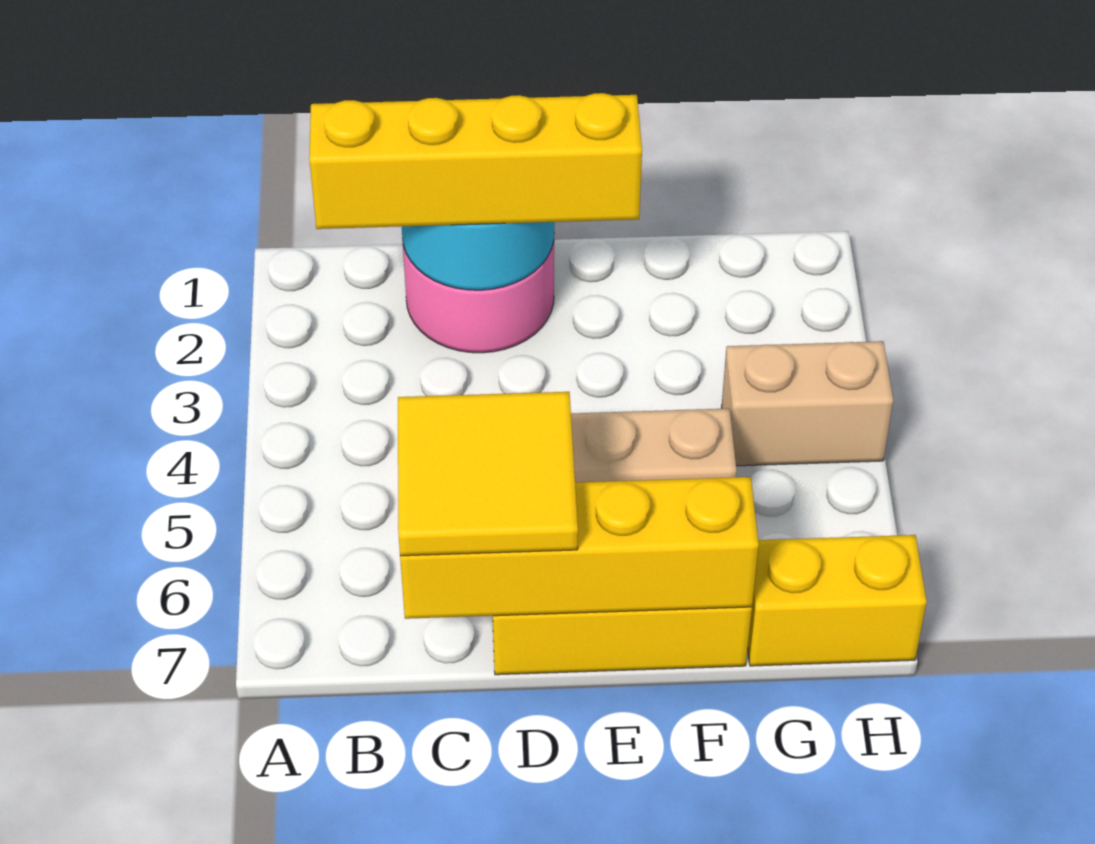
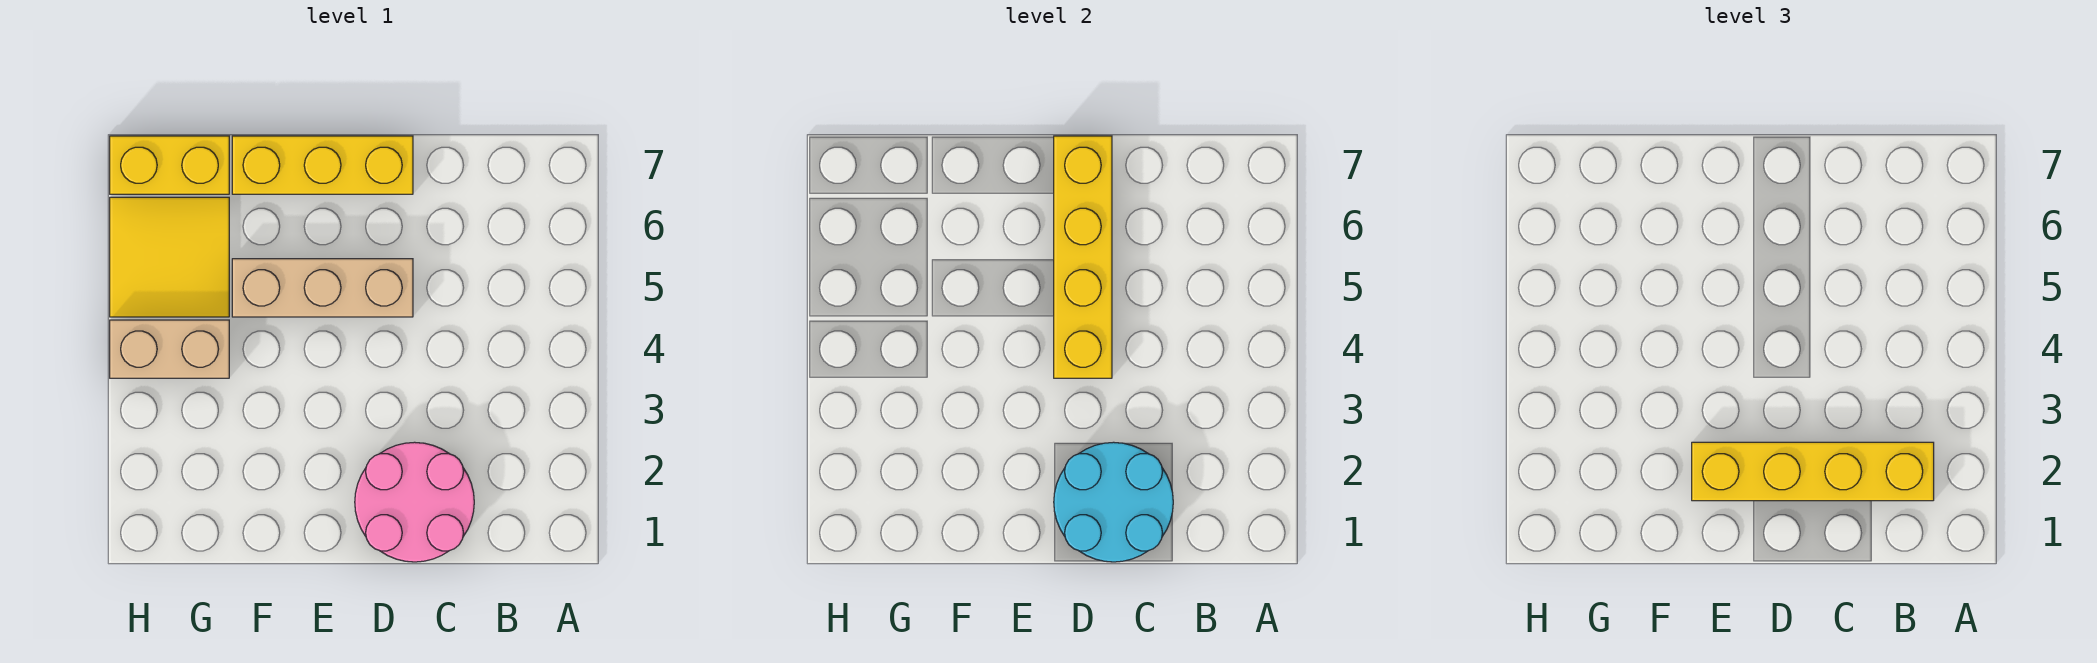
yellow 2x2 tile [398,392,578,556] -> yellow 2x2 tile moved to [110,197,229,317]
yellow 1x4 brick [400,477,759,619] -> yellow 1x4 brick turned to [1054,136,1112,378]

